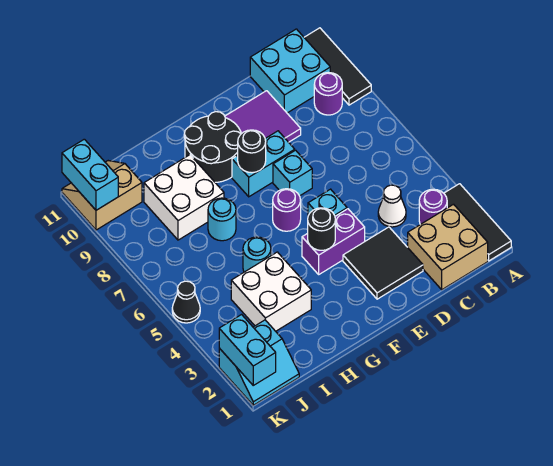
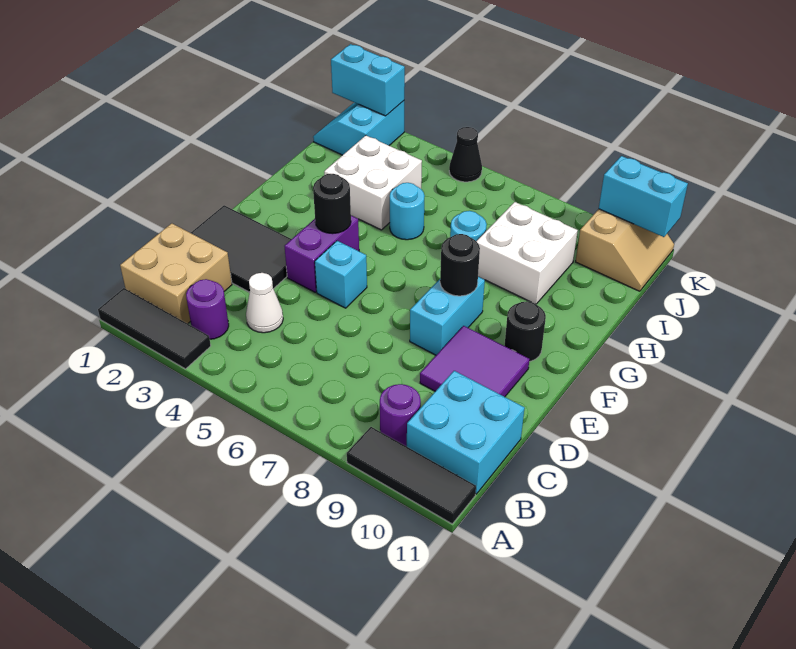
black 2x2 tile [343,227,423,299] -> black 2x3 tile [191,205,291,292]
cyan 1x1 brick [273,150,312,196] -> none
purple 1x1 round brick [273,189,301,231] -> none
black 2x2 round brick [184,112,241,182] -> black 1x1 round brick [505,301,546,362]

